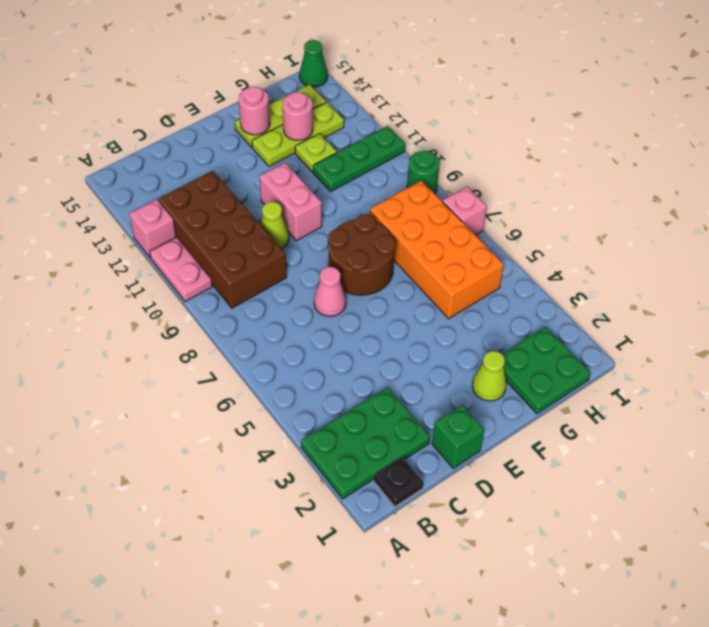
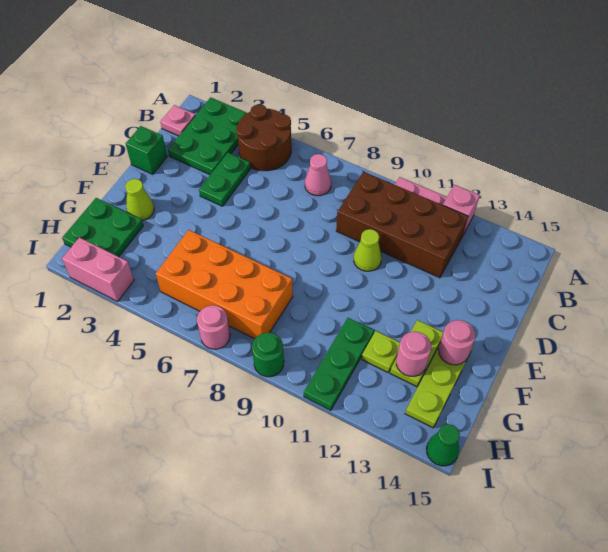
black 1x1 plate [374,457,424,507] -> pink 1x1 plate [160,105,196,136]
none -> green 1x2 plate [199,153,251,206]
pink 1x1 cone [314,267,346,316] -> pink 1x1 cone moved to [305,154,331,196]
brown 2x2 round brick [328,214,396,295] -> brown 2x2 round brick moved to [236,104,291,171]
pink 1x2 brick [260,163,322,241] -> pink 1x2 brick moved to [62,238,134,301]
lime 1x3 plate [252,102,344,166] -> lime 1x2 plate [390,320,443,387]
pink 1x1 brick [443,187,487,235] -> pink 1x1 round brick [197,305,230,349]

